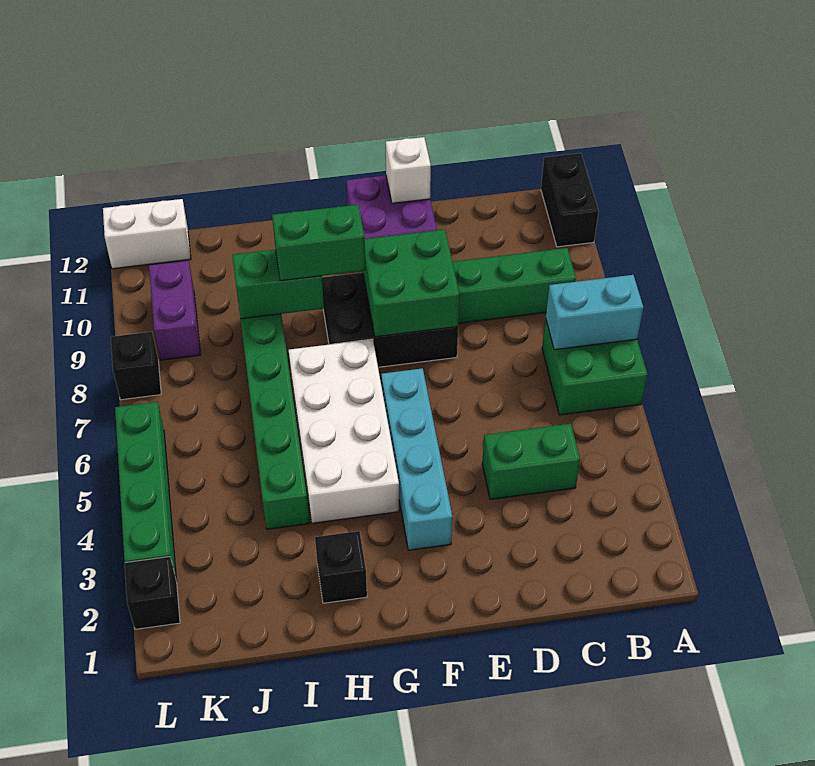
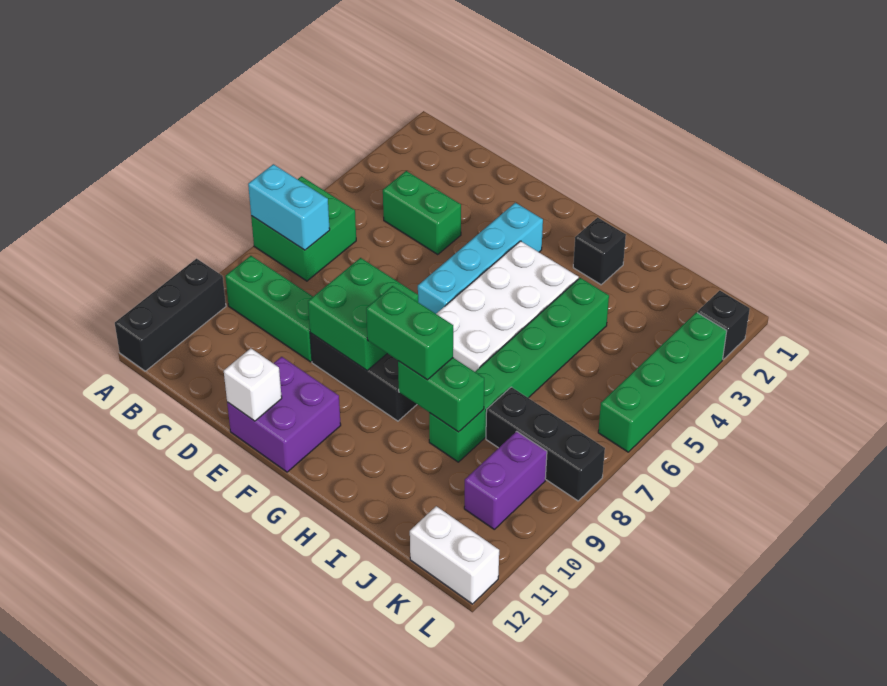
black 1x2 brick [541,153,598,247] -> black 1x3 brick [115,259,226,371]
black 1x1 brick [111,332,161,400] -> black 1x3 brick [486,387,605,501]

